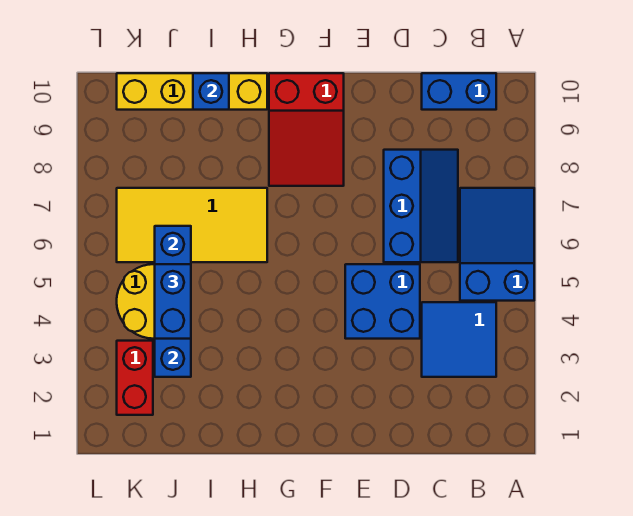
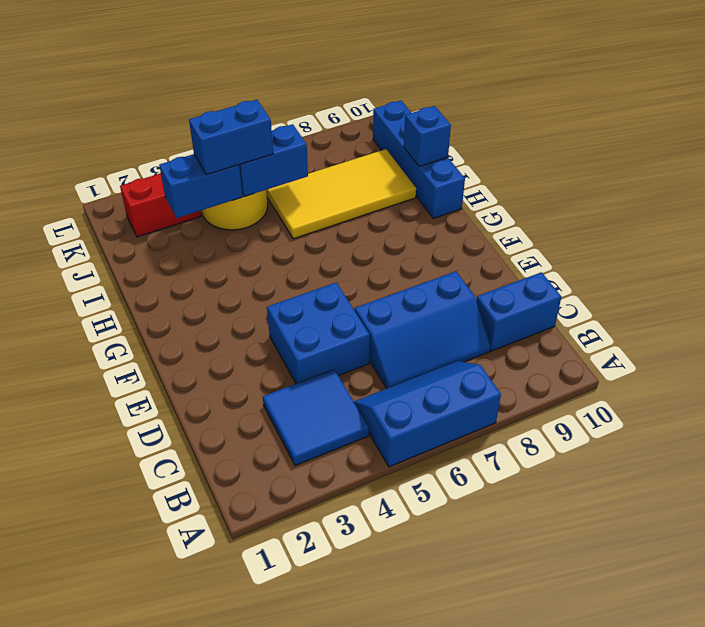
blue 2x3 slope [460,188,534,301] -> blue 2x3 slope turned to [354,361,501,467]
blue 1x2 brick [422,73,496,110] -> blue 1x2 brick turned to [476,272,561,351]
red 2x3 slope [269,73,344,186] -> none
yellow 2x4 tile [117,188,267,262] -> yellow 2x4 tile turned to [266,149,416,239]
yellow 1x4 brick [117,73,267,110] -> blue 1x4 brick [373,101,465,218]

